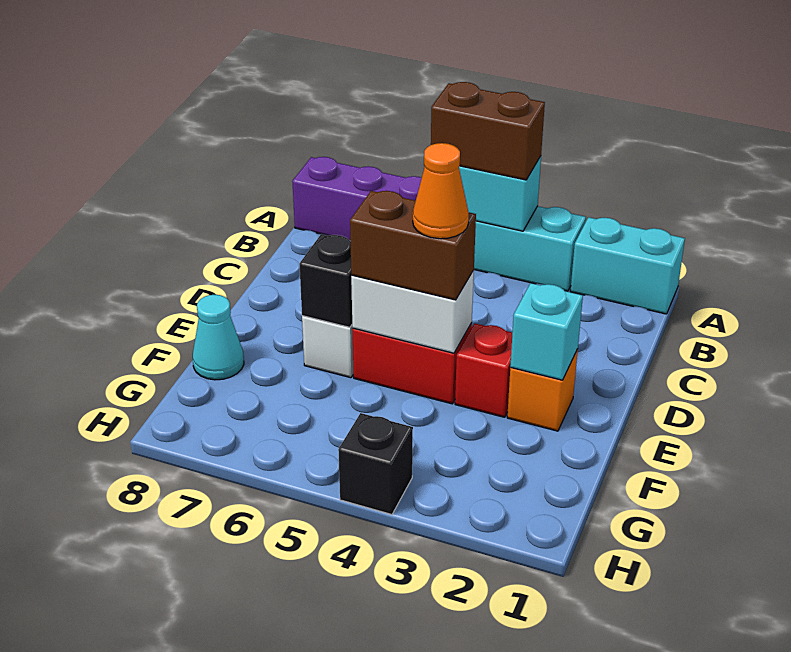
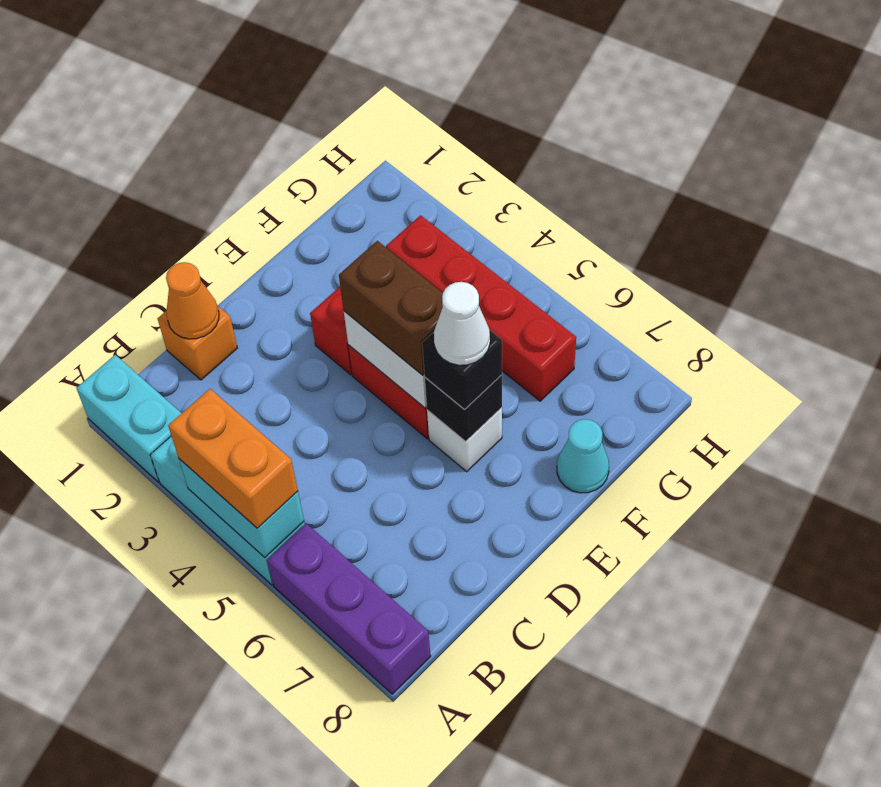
brown 1x2 brick [431,82,545,180] -> orange 1x2 brick [168,389,298,528]
orange 1x1 brick [507,349,578,431] -> orange 1x1 brick moved to [157,305,237,380]
cyan 1x1 brick [510,283,583,380] -> none
orange 1x1 cone [413,143,469,239] -> orange 1x1 cone moved to [166,262,219,339]
none -> white 1x1 cone [434,282,490,365]
none -> red 1x4 brick [386,215,576,401]
black 1x1 brick [338,413,413,515] -> black 1x1 brick moved to [422,331,502,409]

